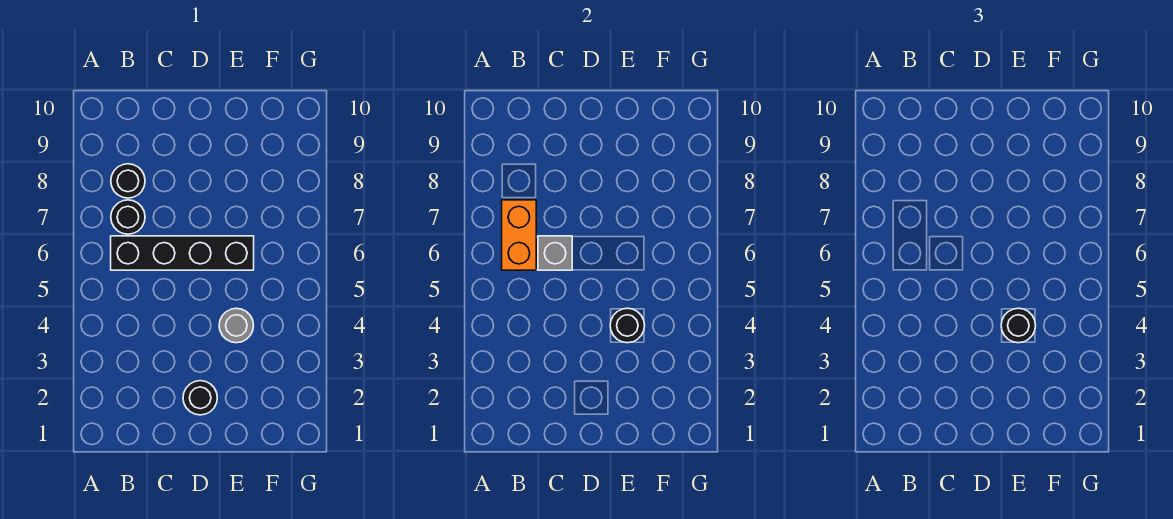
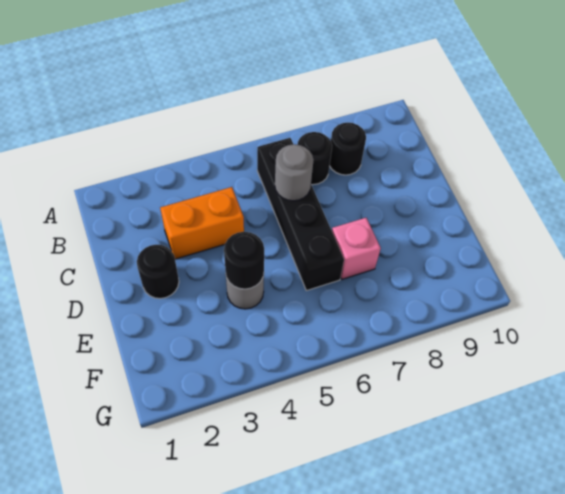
orange 1x2 brick [502,200,536,270] -> orange 1x2 brick moved to [160,187,244,259]
grey 1x1 brick [538,236,572,270] -> grey 1x1 round brick [275,144,314,201]
black 1x1 round brick [1001,308,1036,343] -> none
none -> pink 1x1 brick [332,218,381,279]

